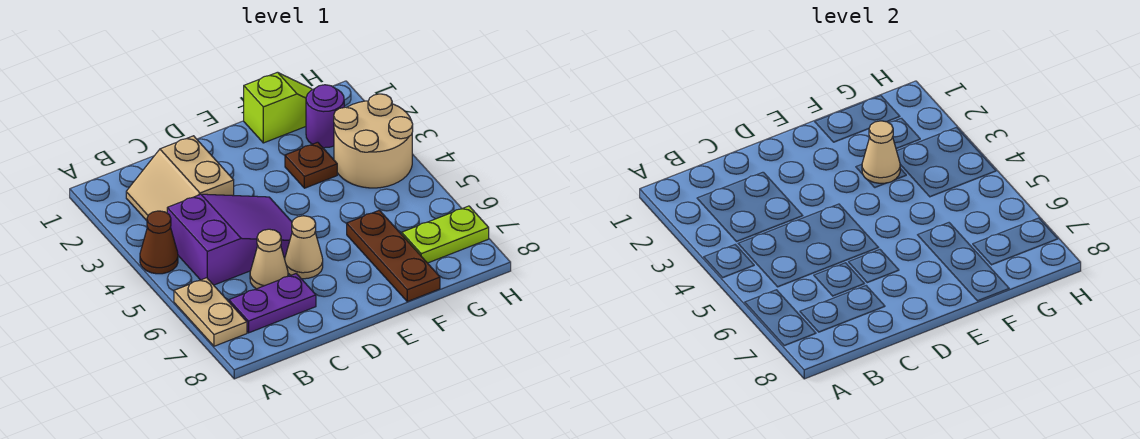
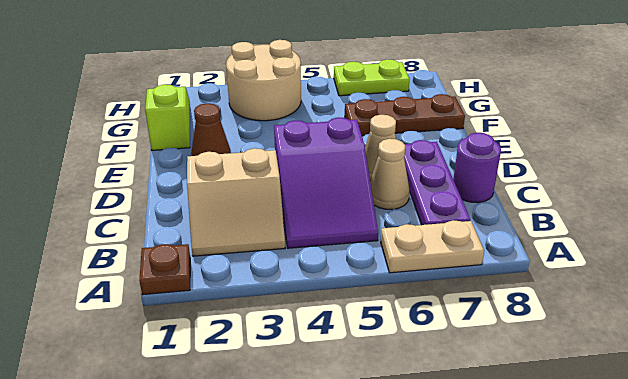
brown 1x1 cone [140,211,178,274] -> brown 1x1 cone moved to [191,103,231,156]
purple 2x3 slope [167,194,292,285] -> purple 2x3 slope turned to [274,117,378,248]
purple 1x2 plate [229,274,316,333] -> purple 1x3 plate [404,140,471,225]
brown 1x1 plate [285,142,337,188] -> brown 1x1 plate moved to [139,244,190,295]
tan 1x1 cone [862,121,900,183] -> none
purple 1x1 round brick [306,85,344,148] -> purple 1x1 round brick moved to [453,133,501,203]
lime 1x2 plate [402,206,489,263] -> lime 1x2 plate turned to [334,59,409,96]

